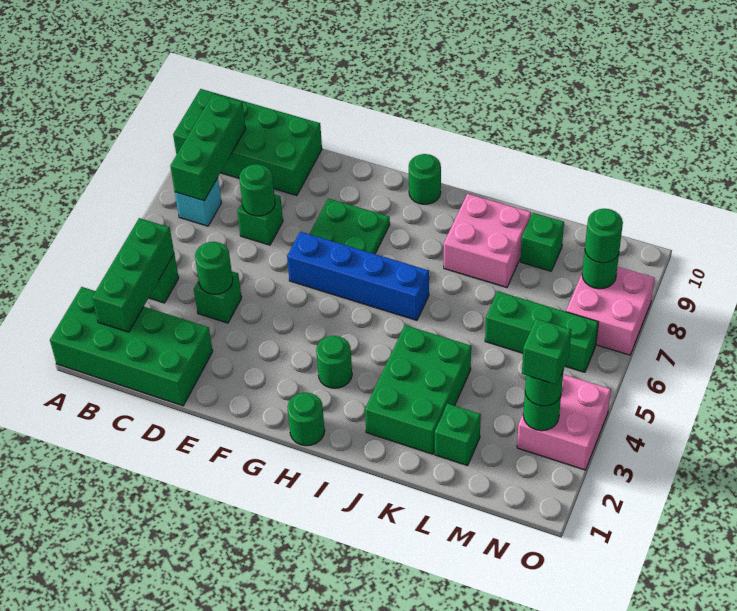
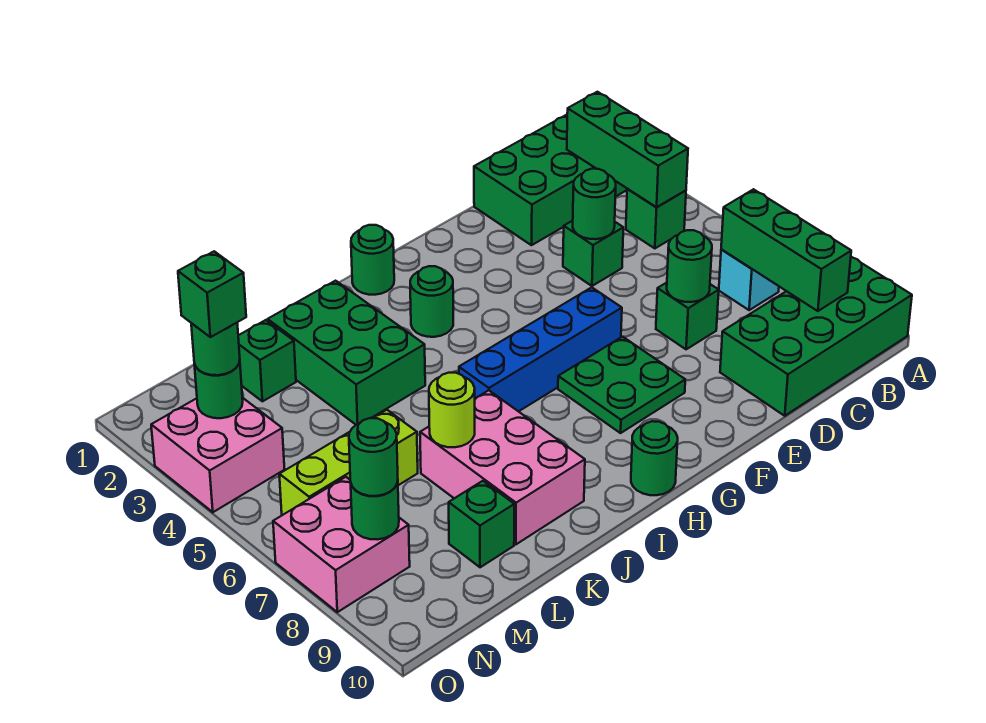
pink 2x2 brick [444,194,531,288] -> pink 2x3 brick [420,390,585,544]
none -> lime 1x1 round brick [429,373,475,447]
green 1x3 brick [485,291,598,372] -> lime 1x3 brick [279,410,418,515]

